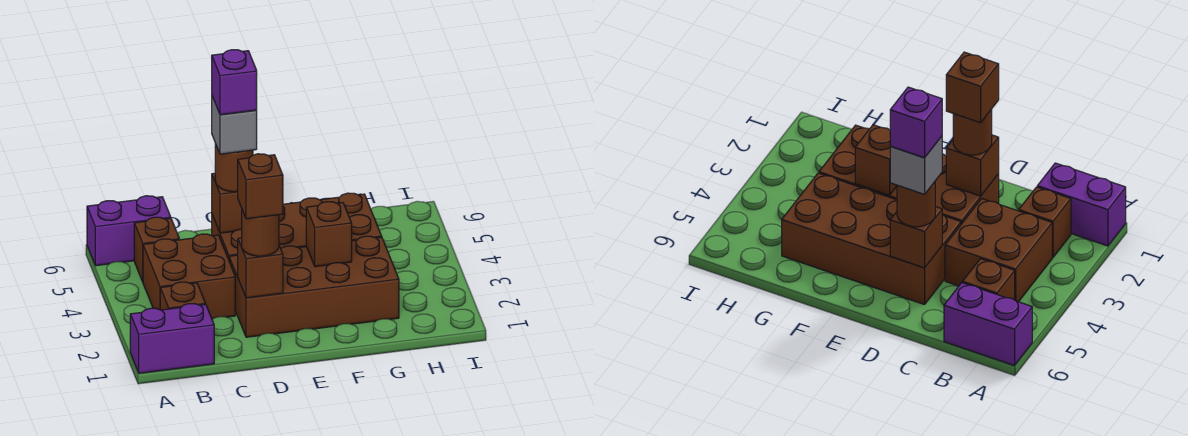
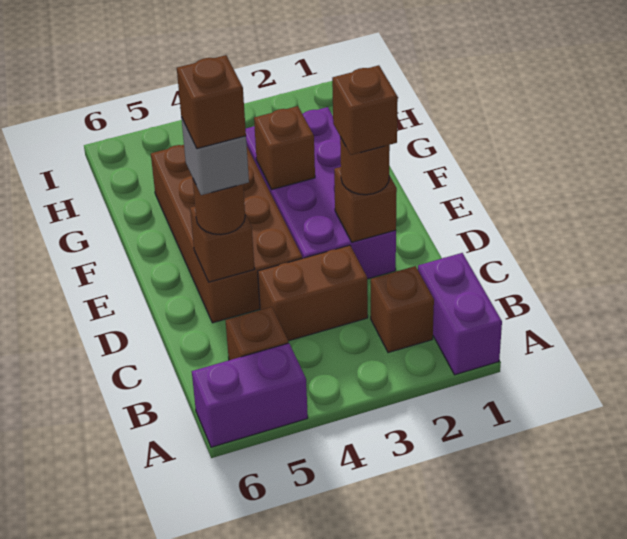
purple 1x2 brick [87,196,171,266] -> purple 1x2 brick turned to [192,343,308,447]
brown 2x2 brick [143,234,235,319] -> brown 1x2 brick [258,245,368,341]
brown 2x4 brick [229,236,399,337] -> purple 2x4 brick [246,107,396,279]
purple 1x1 brick [212,50,257,115] -> brown 1x1 brick [177,55,246,149]

